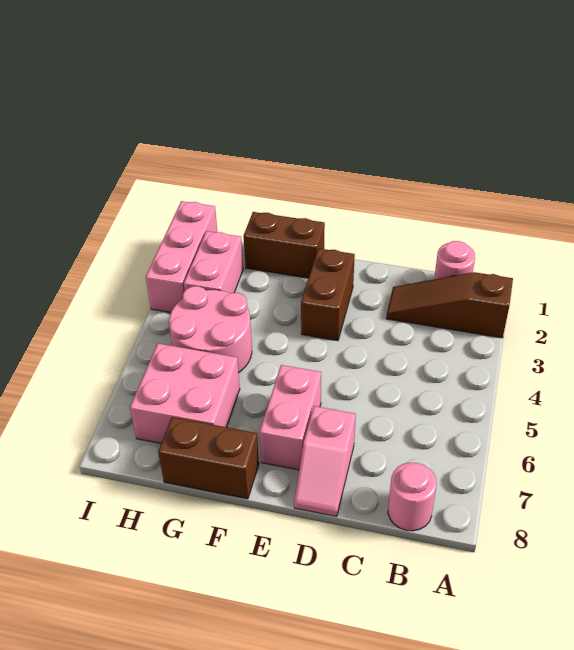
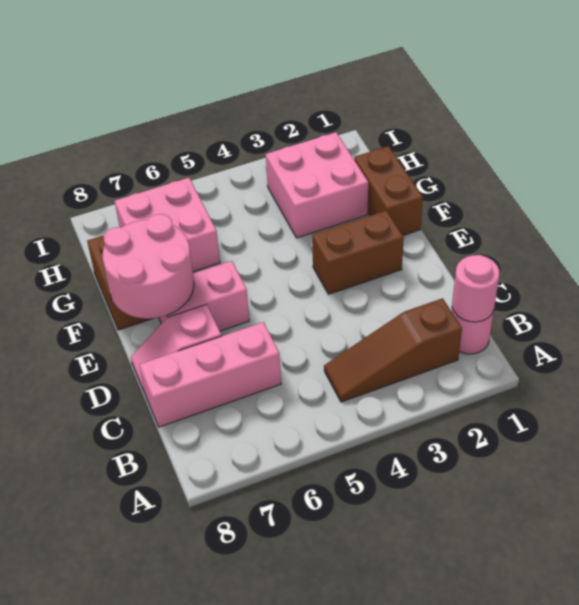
brown 1x3 slope [386,272,513,338] -> brown 1x3 slope turned to [324,298,462,402]
pink 1x1 round brick [388,463,437,531] -> pink 1x1 round brick moved to [452,255,499,322]
pink 2x2 round brick [169,286,252,373] -> pink 2x2 round brick moved to [102,214,194,319]
pink 1x2 brick [184,231,243,293] -> pink 2x2 brick [266,132,368,238]
pink 1x3 brick [146,201,217,313] -> pink 1x3 brick moved to [139,322,281,427]

